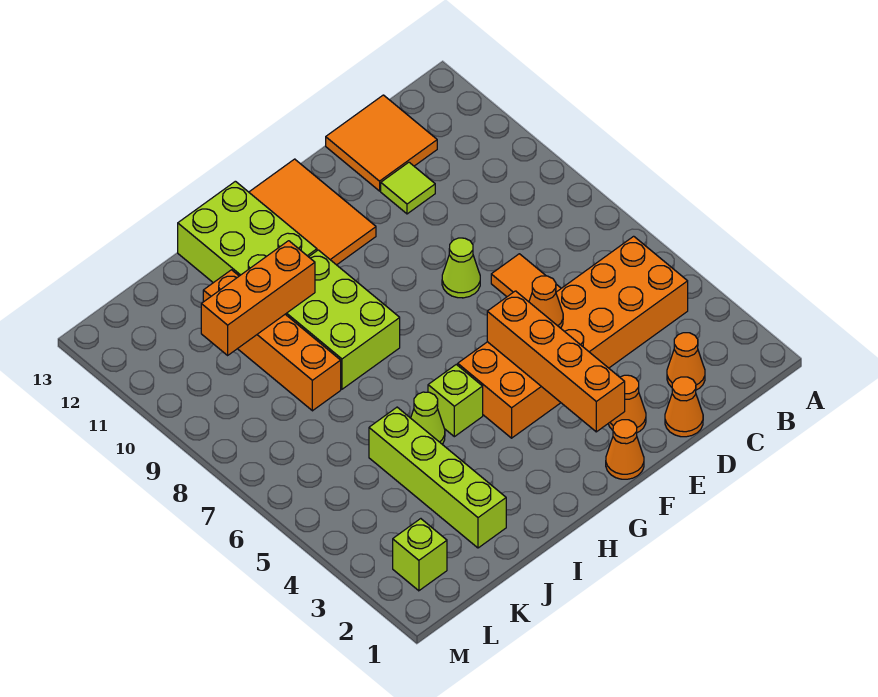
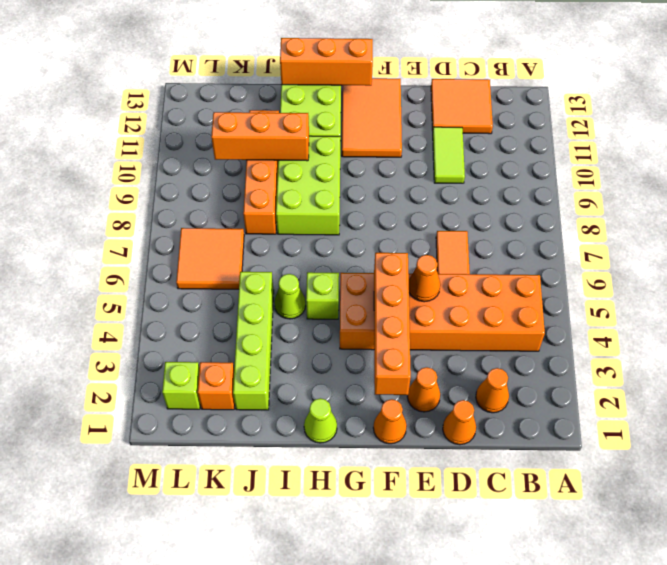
lime 1x1 tile [381,162,435,214] -> lime 1x2 tile [433,127,465,183]
lime 1x1 cone [442,238,480,298] -> lime 1x1 cone moved to [304,398,337,443]
none -> orange 1x3 brick [280,38,373,86]
none -> orange 1x1 brick [198,362,235,410]
none -> orange 2x2 tile [176,228,244,289]

